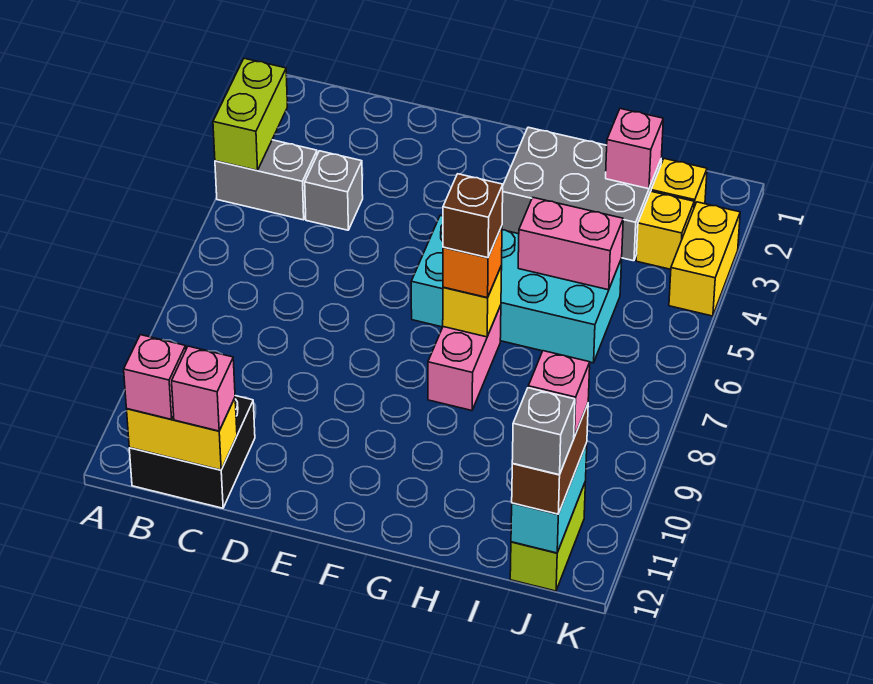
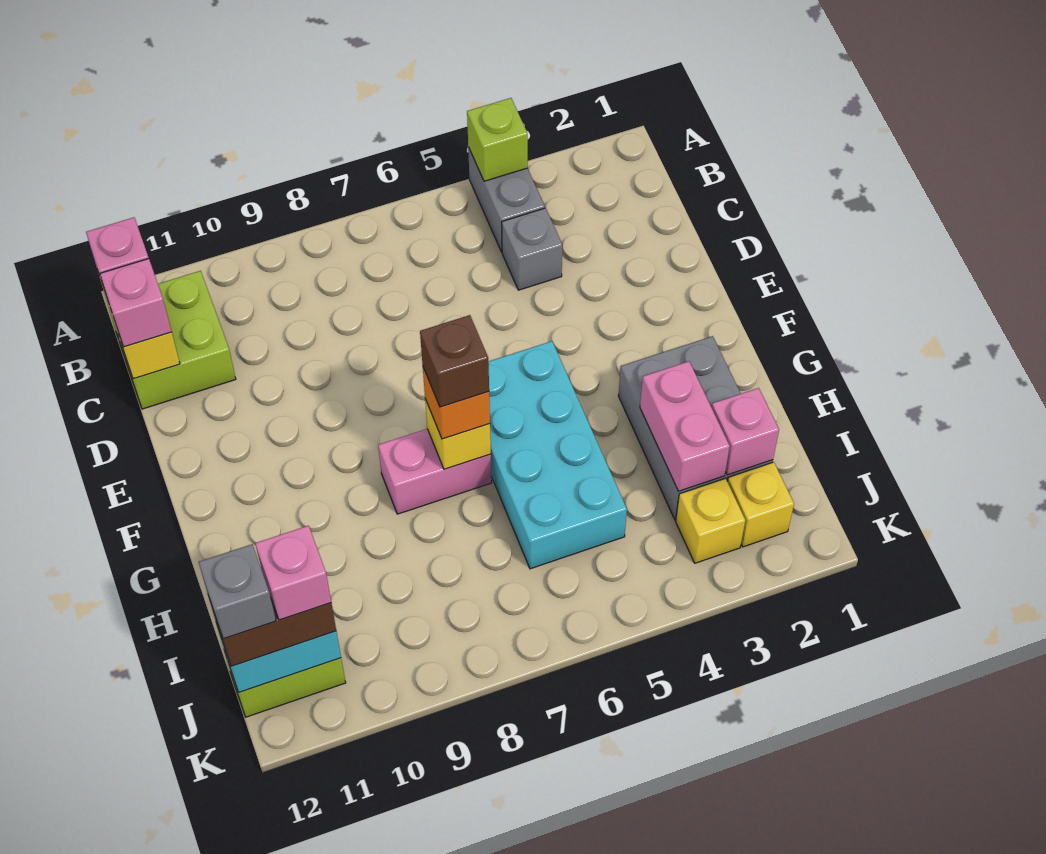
lime 1x2 brick [213,58,287,170] -> lime 1x1 brick [467,98,528,181]
black 2x2 brick [129,396,255,508] -> lime 2x2 brick [108,271,236,409]
pink 1x2 brick [518,198,623,290] -> pink 1x2 brick moved to [640,361,730,491]
yellow 1x2 brick [669,202,740,316] -> none

